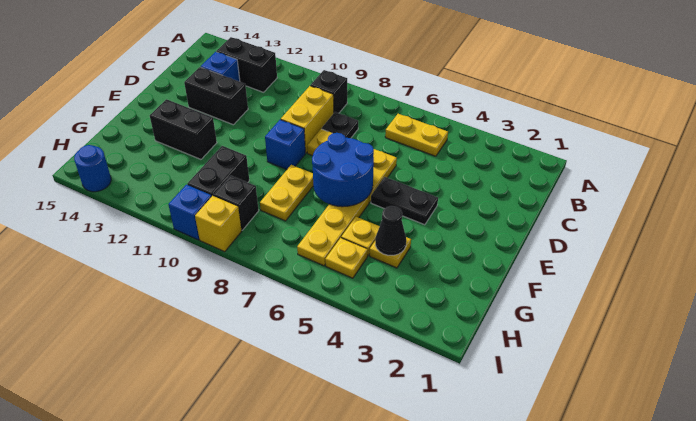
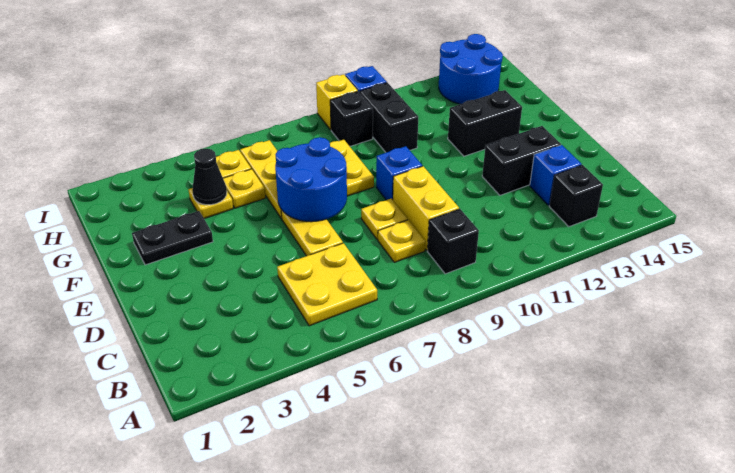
yellow 1x2 plate [385,114,448,156] -> yellow 2x2 plate [277,243,377,326]
black 1x2 brick [216,37,277,92] -> black 1x1 brick [549,165,603,227]
black 1x1 plate [322,112,358,138] -> yellow 1x1 plate [378,220,426,262]
black 1x2 plate [371,177,438,225] -> black 1x2 plate moved to [132,211,213,265]
blue 1x1 round brick [74,145,111,192] -> blue 2x2 round brick [439,34,503,104]

